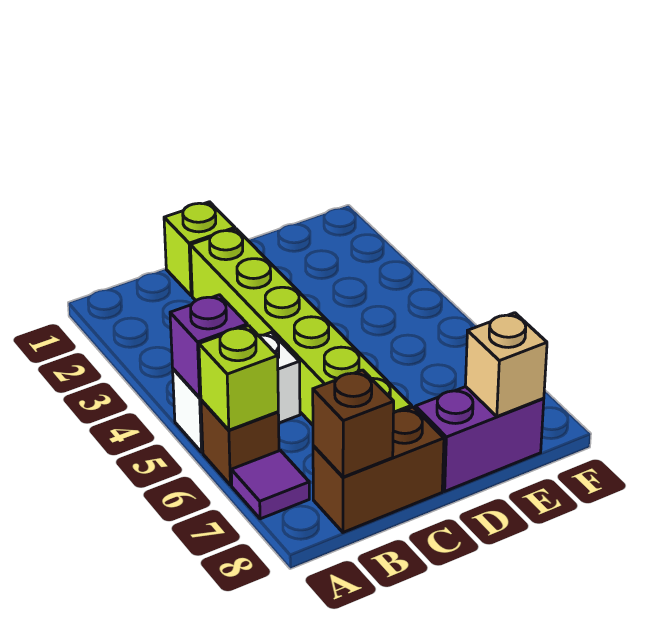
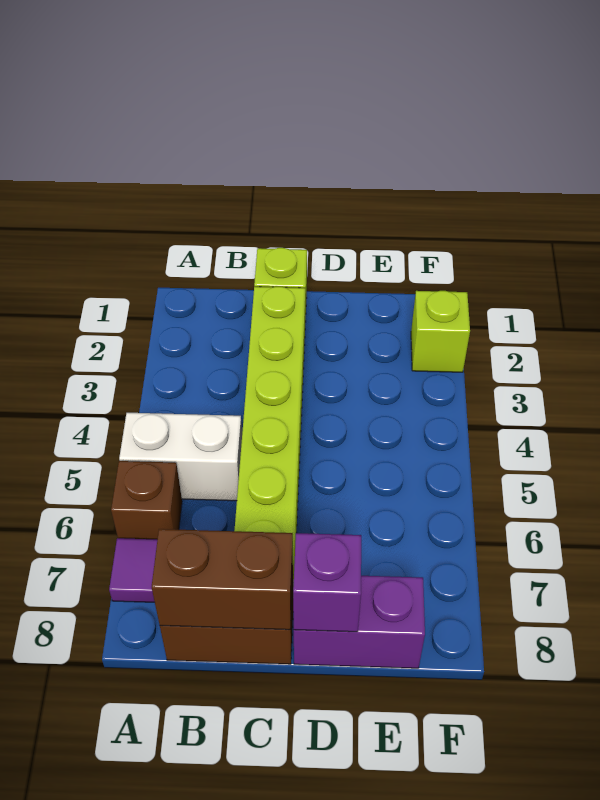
purple 1x1 brick [170,295,247,398] -> purple 1x1 brick moved to [293,533,361,632]
lime 1x1 brick [199,326,278,430] -> lime 1x1 brick moved to [411,291,470,372]
brown 1x1 brick [313,370,394,477] -> brown 1x2 brick [152,529,293,630]
tan 1x1 brick [465,313,547,416] -> none

